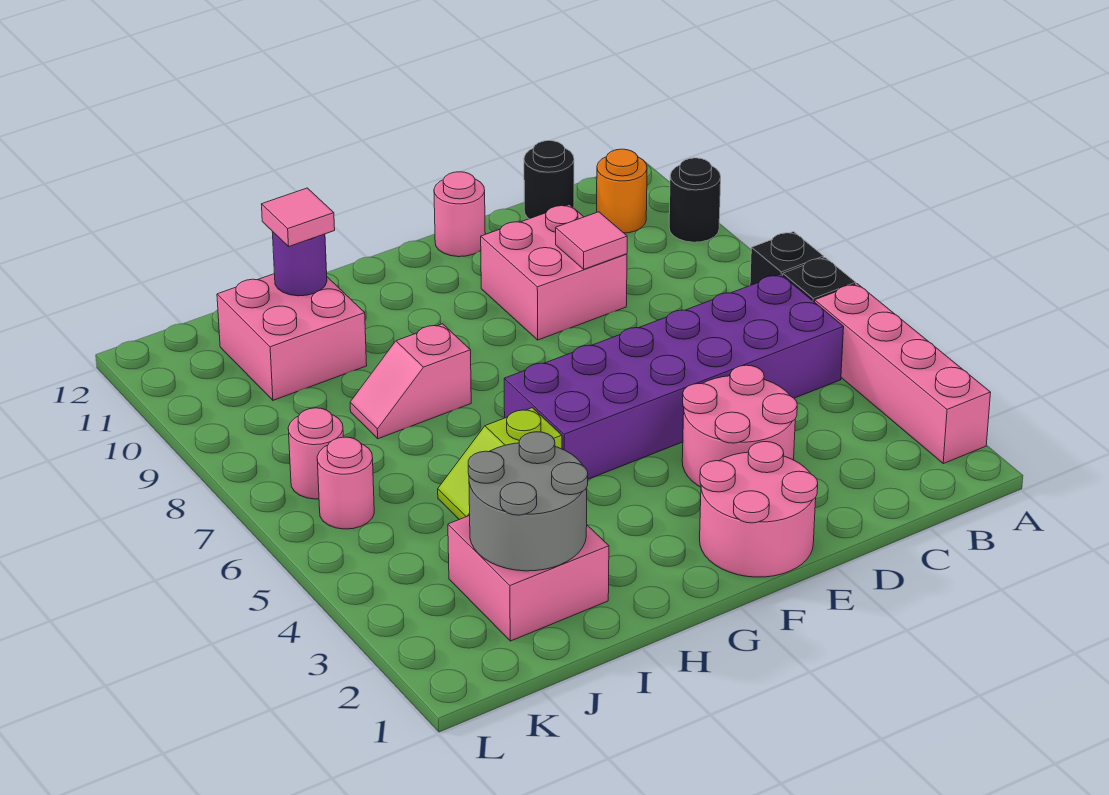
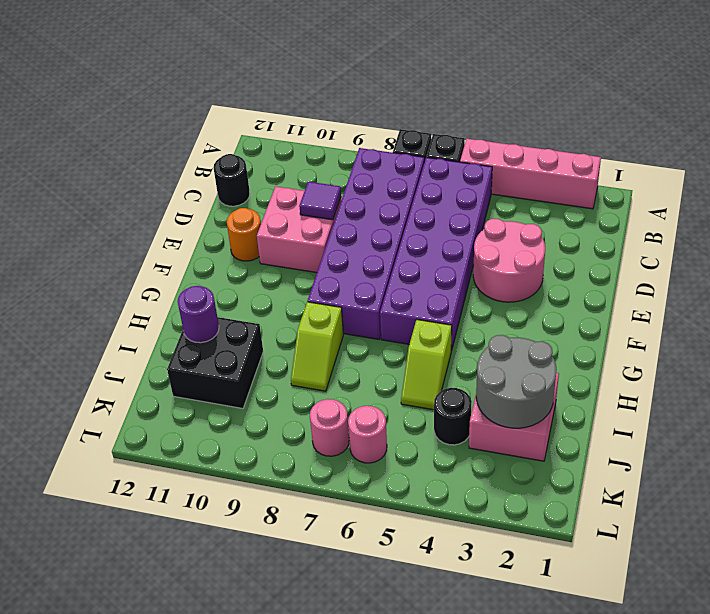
black 1x1 round brick [669,158,721,242] -> black 1x1 round brick moved to [434,388,472,445]
none -> purple 2x6 brick [308,148,424,339]
orange 1x1 round brick [597,149,647,233] -> orange 1x1 round brick moved to [227,208,261,261]
pink 1x1 tile [556,212,627,269] -> purple 1x1 tile [299,182,341,220]
pink 2x2 round brick [700,442,818,577] -> none
pink 1x1 round brick [434,172,485,257] -> none
pink 1x2 slope [350,324,471,439] -> lime 1x2 slope [291,302,343,391]
pink 2x2 brick [217,274,367,400] -> black 2x2 brick [167,317,263,408]
pink 1x1 tile [261,188,335,246] -> none

